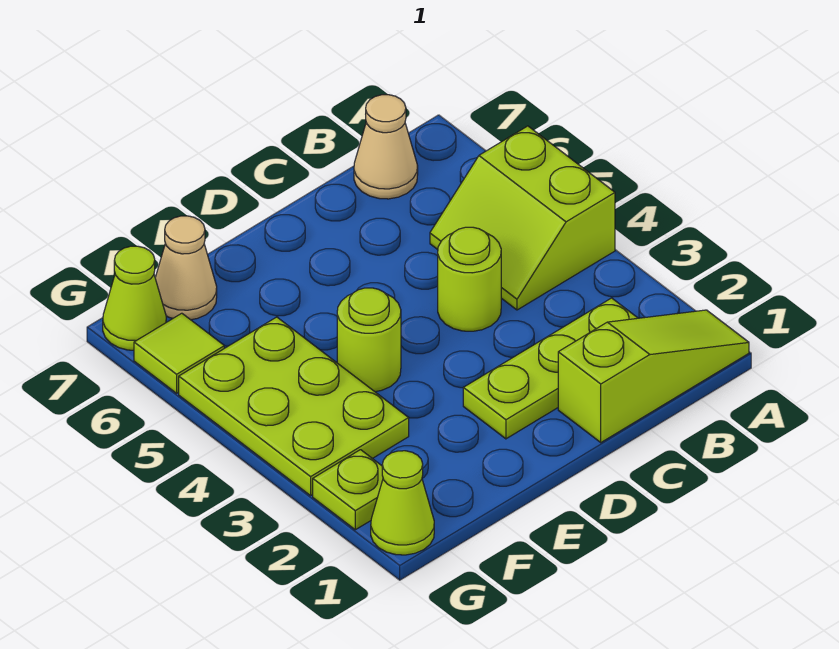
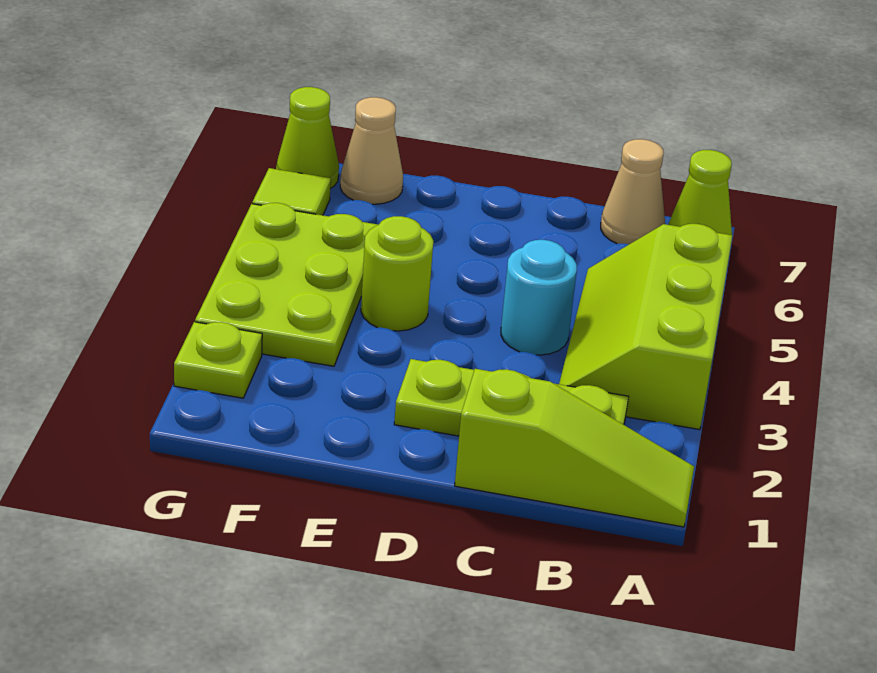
lime 2x2 slope [430,126,615,310] -> lime 2x3 slope [559,224,732,430]
lime 1x1 round brick [438,227,501,331] -> cyan 1x1 round brick [501,240,577,355]
lime 1x1 cone [371,451,434,555] -> lime 1x1 cone moved to [668,150,732,235]

